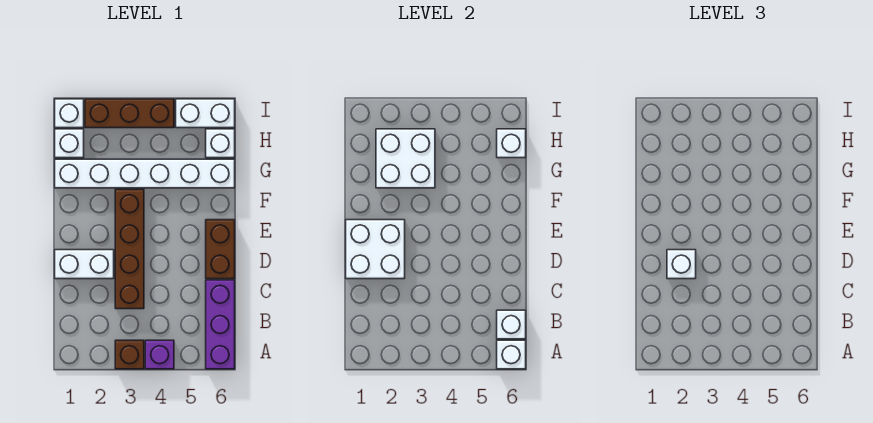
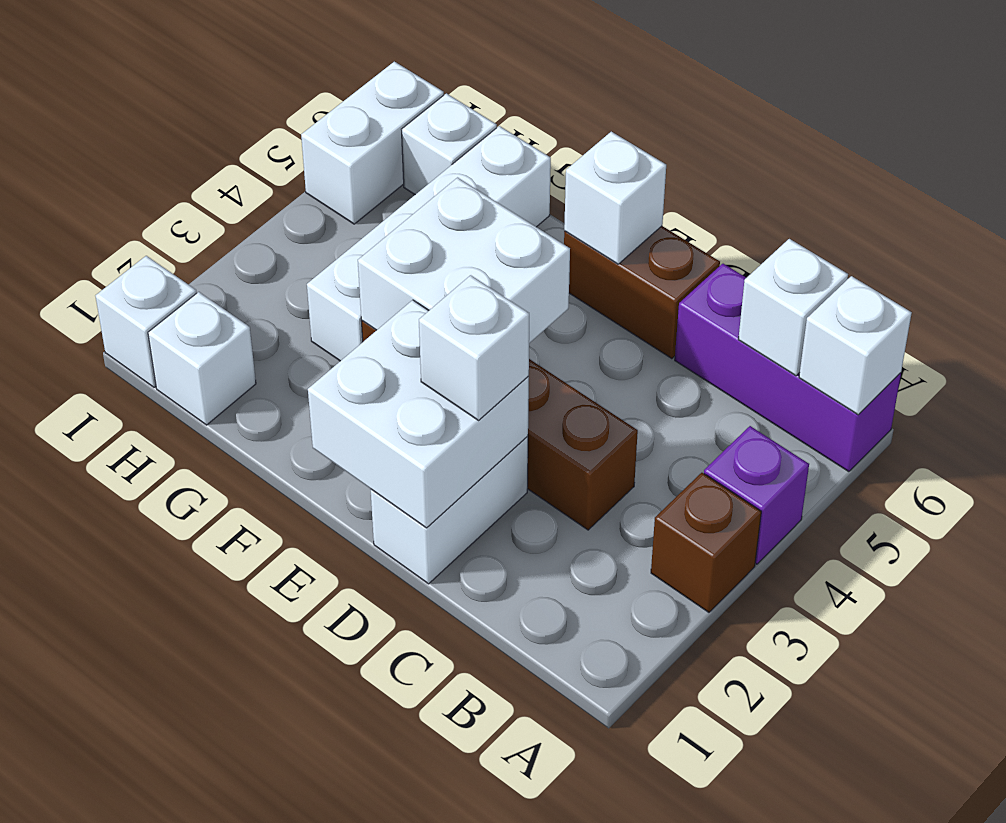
white 1x6 brick [55,159,235,188] -> white 1x4 brick [307,126,551,361]
white 2x2 brick [376,129,435,188] -> white 2x2 brick moved to [358,178,570,343]
white 1x1 brick [497,129,526,158] -> white 1x1 brick moved to [564,132,666,264]
brown 1x3 brick [85,99,174,128] -> none

